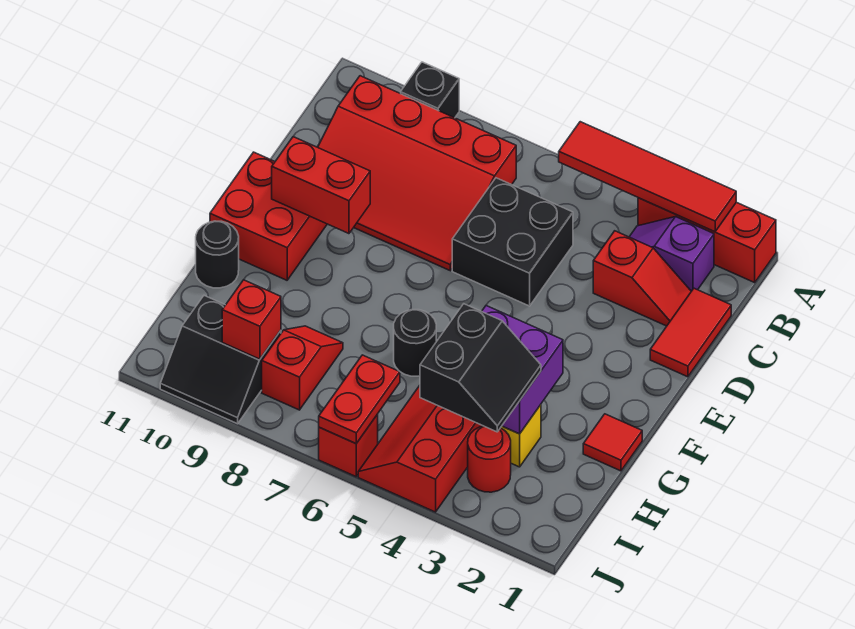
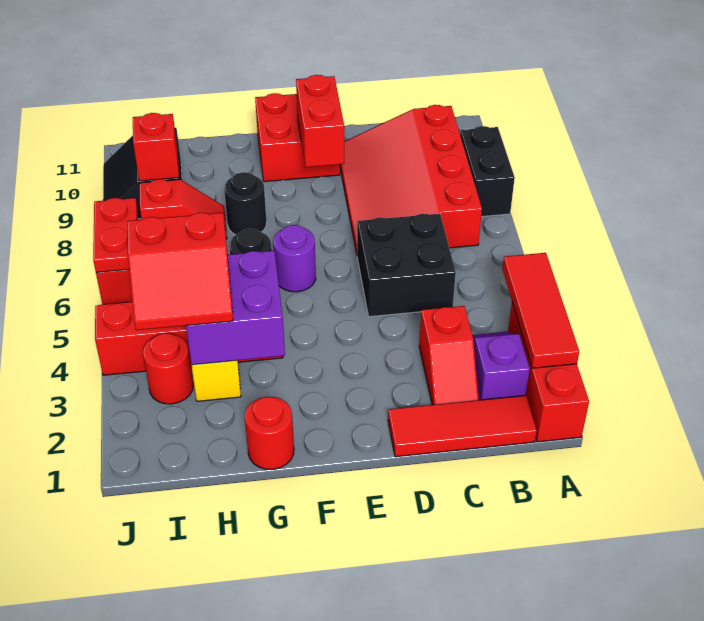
red 1x4 tile [559,122,736,232] -> red 1x3 tile [502,253,579,368]
black 1x1 brick [401,62,459,118] -> black 1x2 brick [460,126,515,217]
red 1x2 tile [650,288,731,377] -> red 1x3 tile [388,395,537,457]
none -> purple 1x1 round brick [273,225,316,292]
red 1x1 tile [583,414,642,471] -> red 1x1 round brick [245,397,294,469]
black 1x1 round brick [196,221,239,288] -> black 1x1 round brick moved to [224,172,266,235]
black 2x2 slope [420,304,541,432] -> red 2x2 slope [128,213,233,330]
red 1x2 plate [319,355,400,443] -> red 1x2 plate turned to [93,198,138,272]

